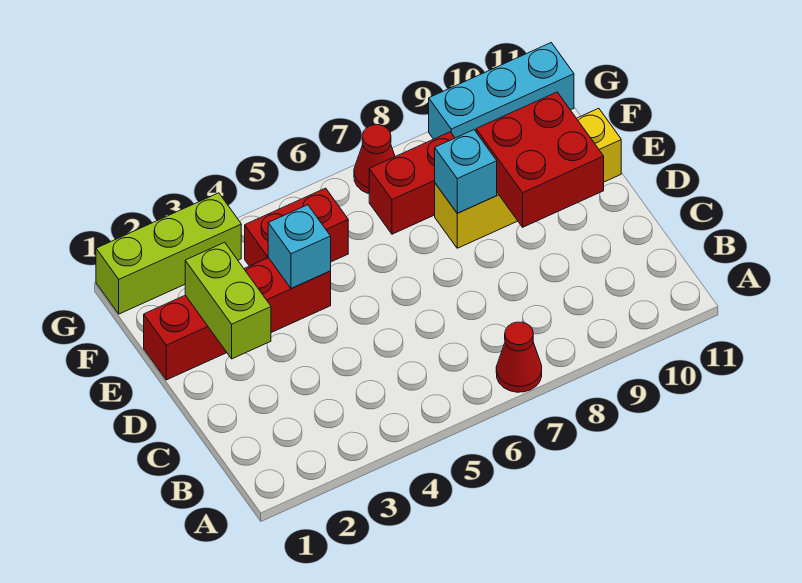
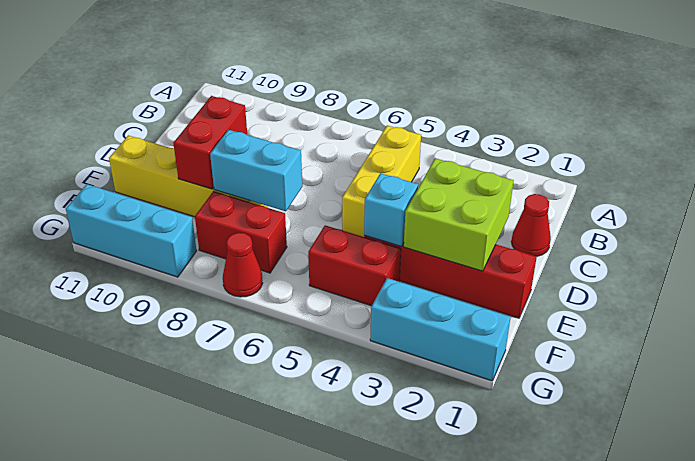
red 1x1 cone [496,322,542,392] -> red 1x1 cone moved to [511,194,551,256]
none -> yellow 1x3 brick [342,126,421,237]
lime 1x2 brick [185,242,271,359] -> lime 2x2 brick [404,158,514,271]
red 2x2 brick [476,92,604,227] -> red 1x2 brick [173,96,247,189]
cyan 1x1 brick [435,130,497,213] -> cyan 1x2 brick [210,130,302,211]
lime 1x3 brick [96,193,241,314] -> cyan 1x3 brick [370,278,510,381]

